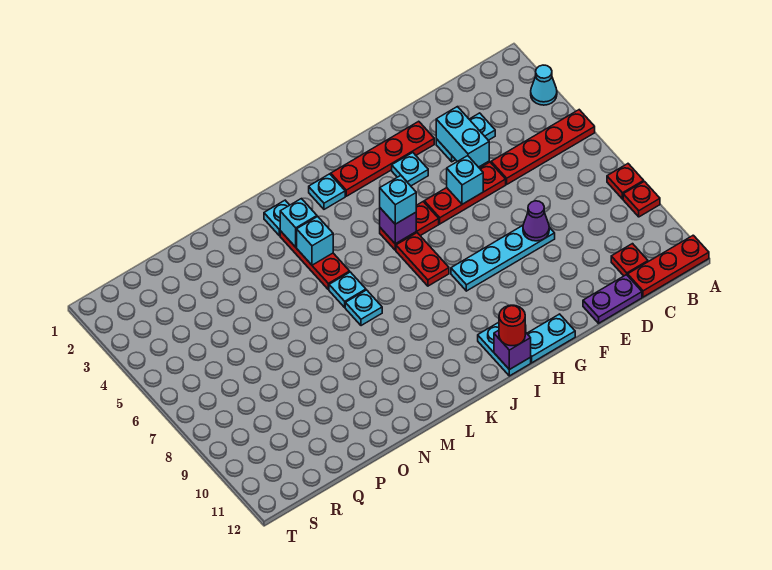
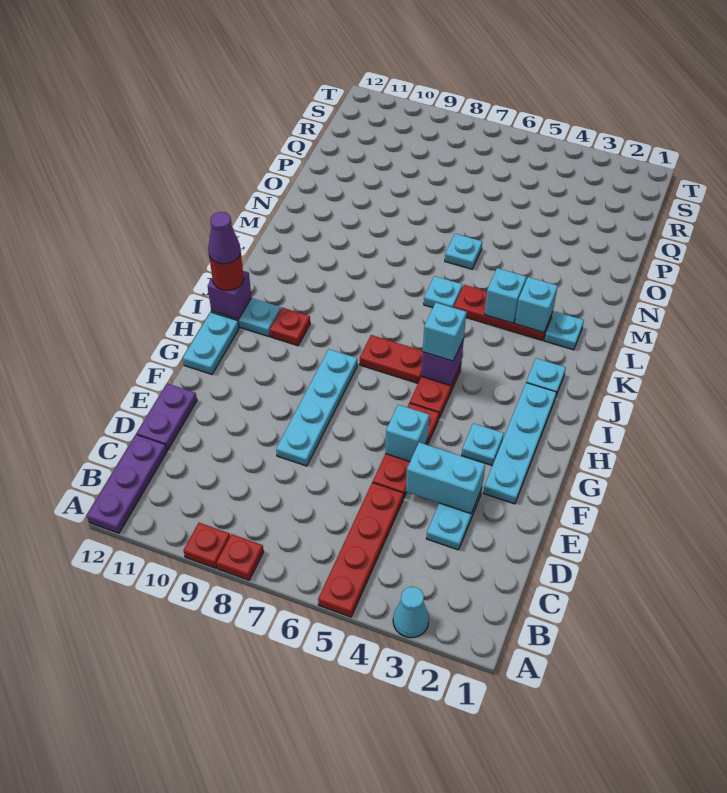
red 1x3 plate [628,235,709,297] -> purple 1x3 plate [87,435,167,533]
red 1x1 plate [611,244,648,276] -> red 1x1 plate moved to [270,308,310,346]
purple 1x1 cone [523,201,549,241] -> purple 1x1 cone moved to [208,212,241,264]
red 1x4 plate [331,121,434,196] -> cyan 1x4 plate [483,383,556,504]
cyan 1x1 plate [345,290,382,326] -> cyan 1x1 plate moved to [445,234,482,269]

